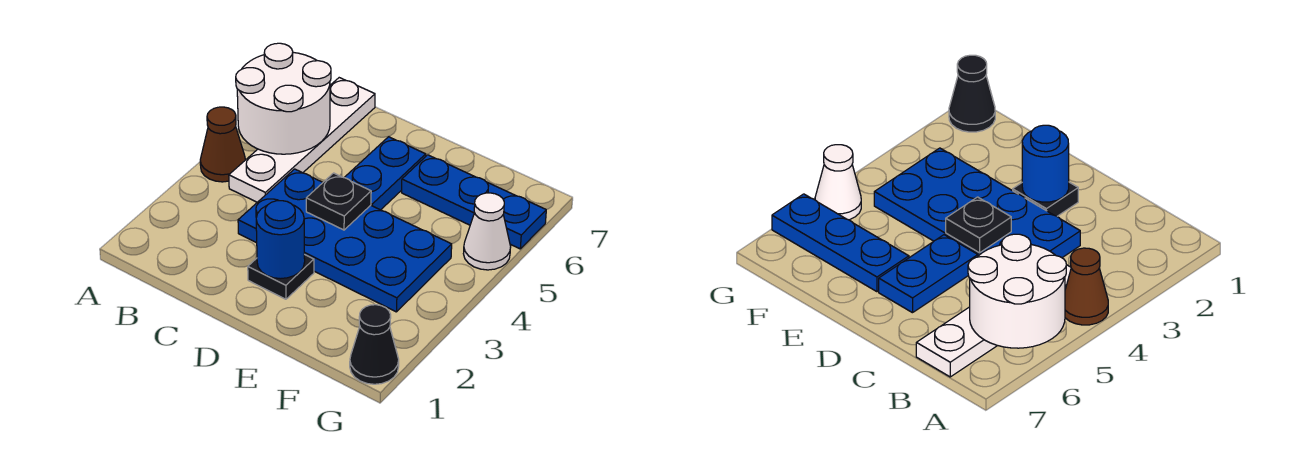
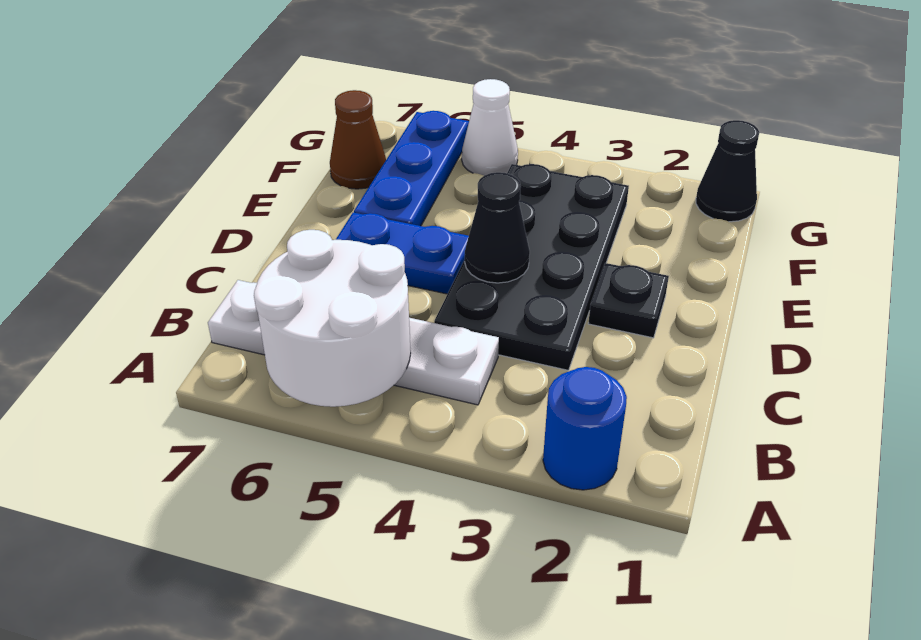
brown 1x1 cone [200,107,245,182] -> brown 1x1 cone moved to [330,90,386,189]
blue 2x4 plate [238,169,452,312] -> black 2x4 plate [434,164,629,370]
blue 1x1 round brick [256,201,305,279] -> blue 1x1 round brick moved to [543,367,627,490]
black 1x1 plate [306,173,371,230] -> black 1x1 cone [465,172,530,283]

